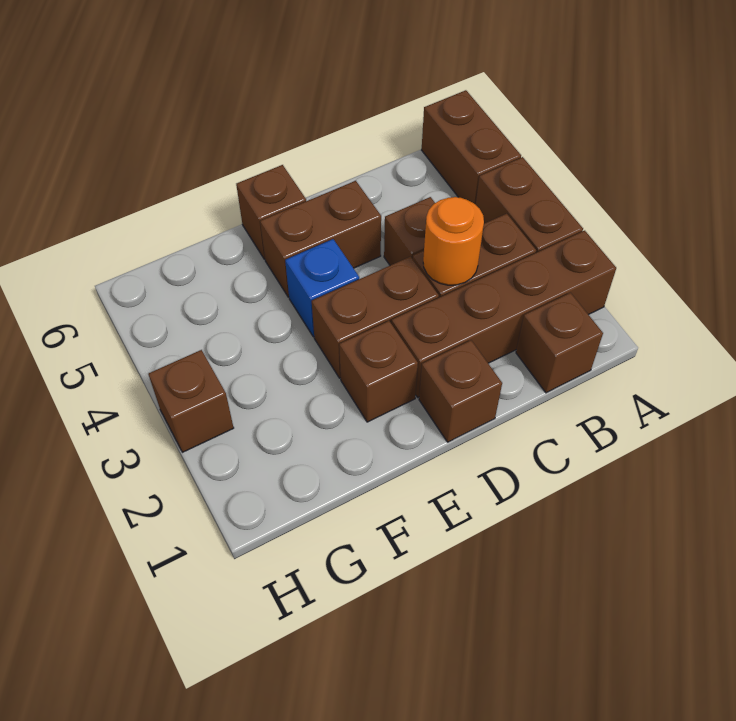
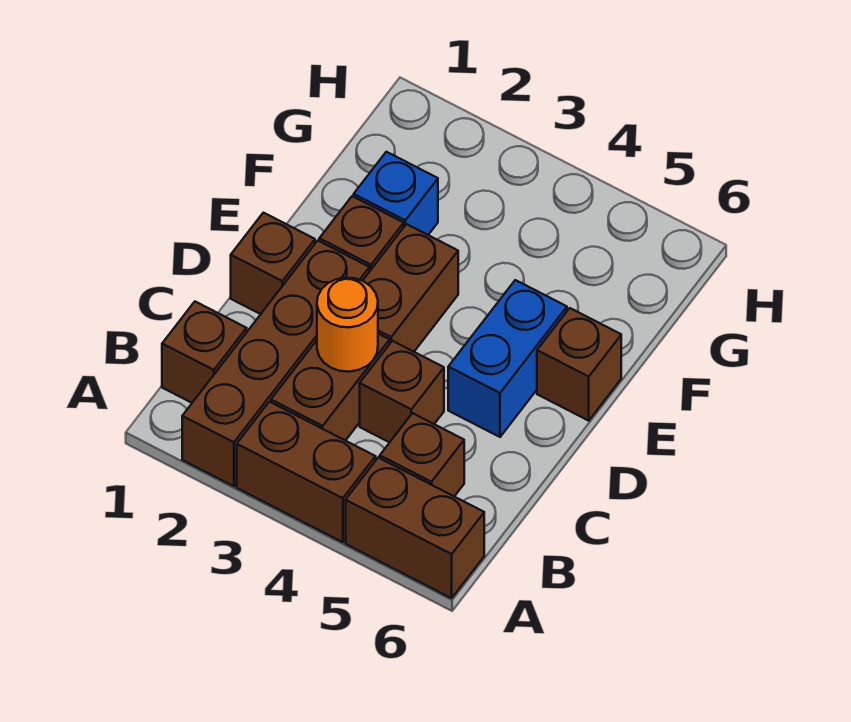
brown 1x2 brick [260,181,381,297] -> blue 1x2 brick [448,280,567,437]
blue 1x1 brick [285,239,359,337] -> blue 1x1 brick moved to [354,152,438,235]
brown 1x1 brick [148,350,234,452] -> brown 1x1 brick moved to [380,413,464,496]

